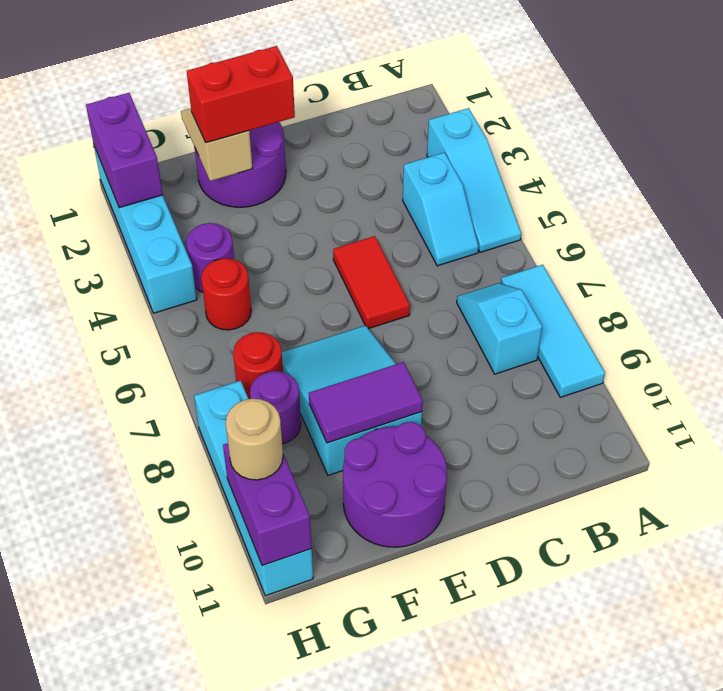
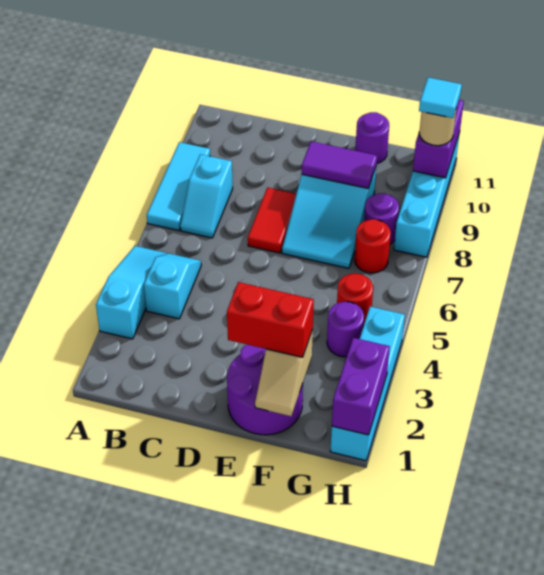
red 1x2 tile [333,236,410,329] -> red 1x2 tile moved to [248,188,296,253]
purple 2x2 round brick [343,422,447,547] -> purple 1x1 round brick [355,112,389,164]
none -> cyan 1x1 tile [419,77,462,118]

